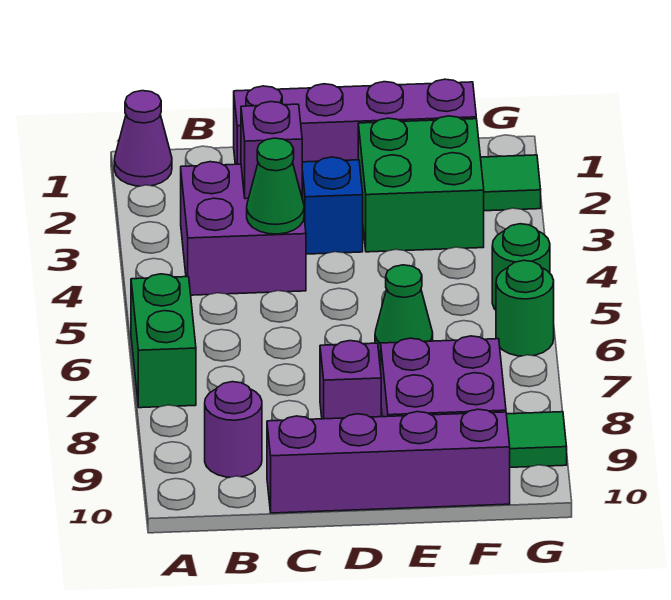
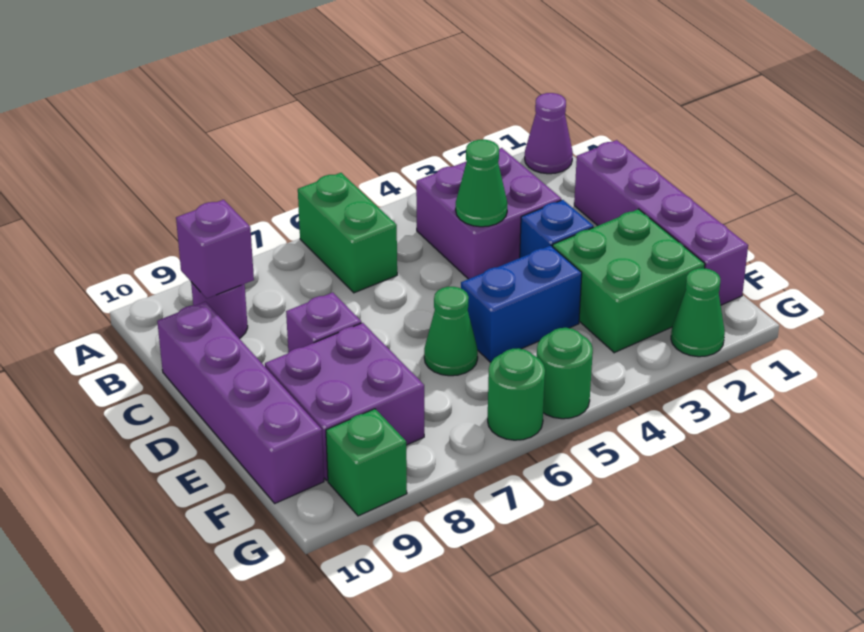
green 1x2 brick [131,274,196,408] -> green 1x2 brick turned to [298,173,397,293]
purple 1x1 brick [241,102,302,199] -> purple 1x1 brick moved to [176,200,254,298]
none -> blue 1x2 brick [461,245,582,362]
green 1x1 tile [481,155,541,211] -> green 1x1 cone [671,268,725,357]
green 1x1 tile [506,412,567,467] -> green 1x1 brick [326,409,407,516]

